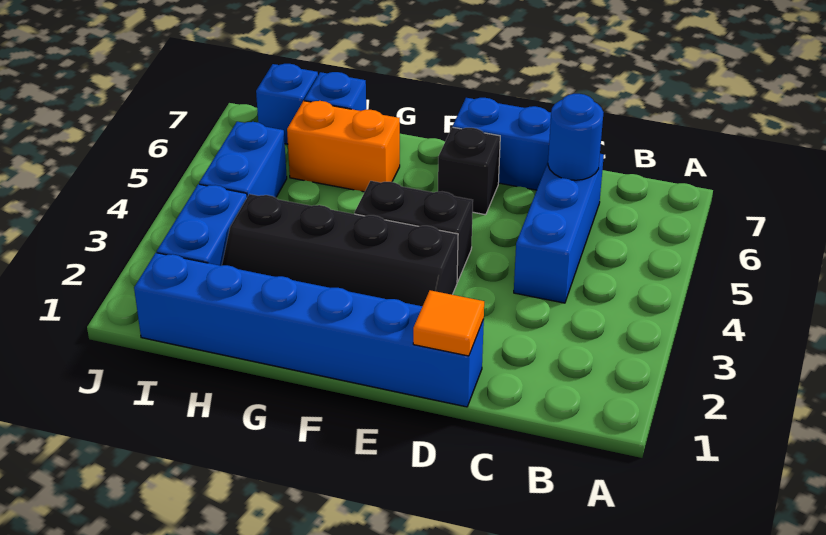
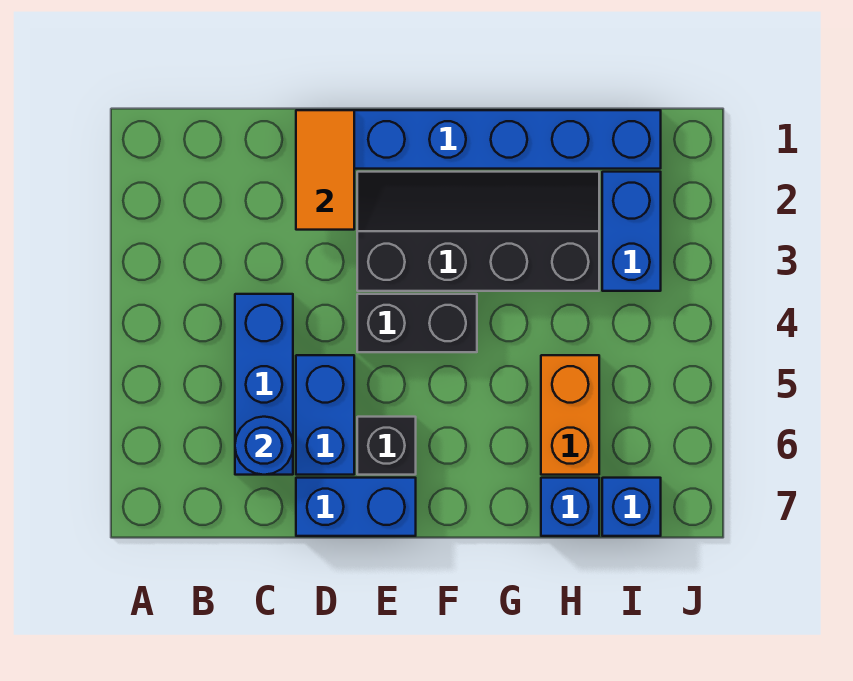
orange 1x1 tile [413,290,484,356] -> orange 1x2 tile [296,110,354,230]
orange 1x2 brick [287,101,400,192] -> orange 1x2 brick turned to [541,355,599,475]
blue 1x2 brick [199,122,287,198] -> blue 1x2 brick moved to [296,355,354,475]

